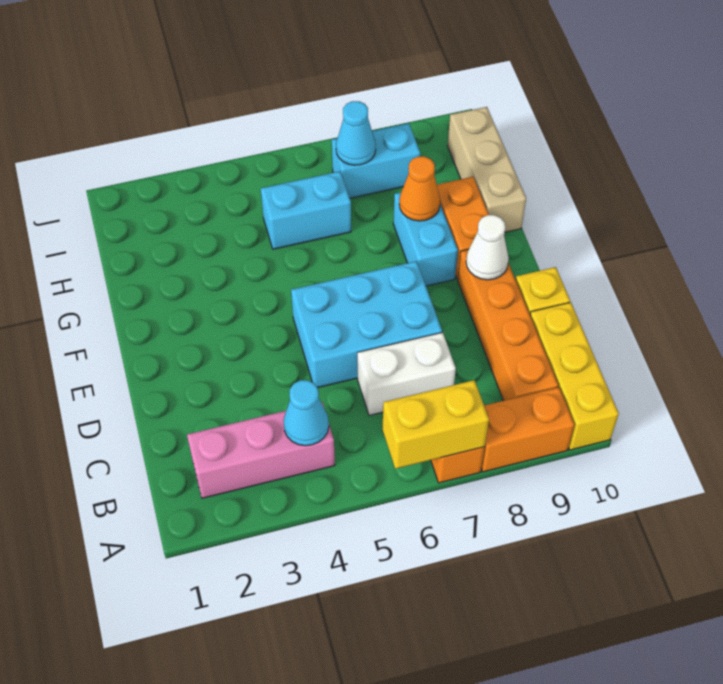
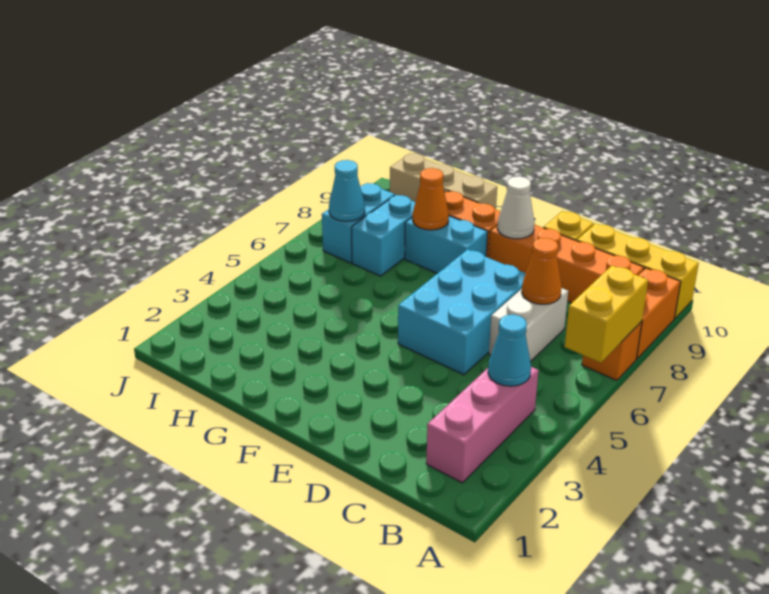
none -> orange 1x1 cone [522,238,562,304]
cyan 1x2 brick [261,171,351,249] -> cyan 1x2 brick moved to [352,195,415,276]

